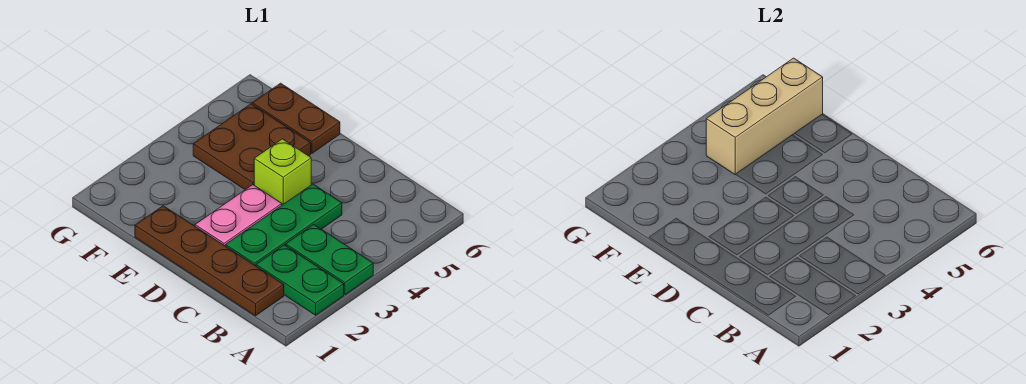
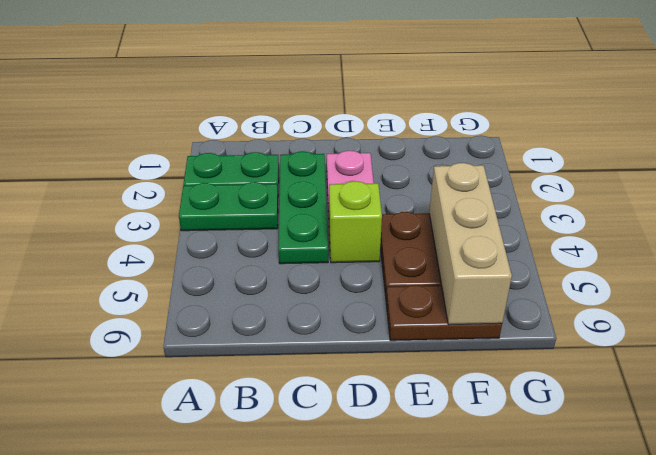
brown 1x4 plate [135,206,284,316] -> none

